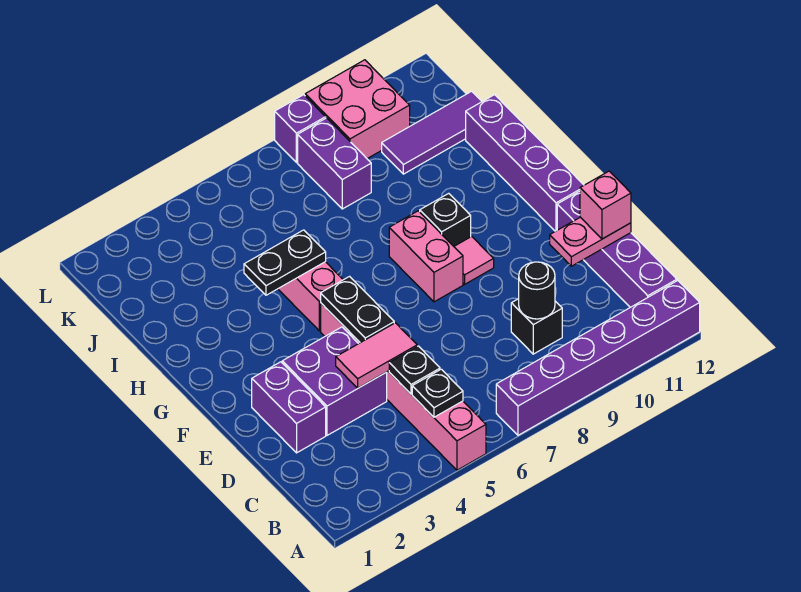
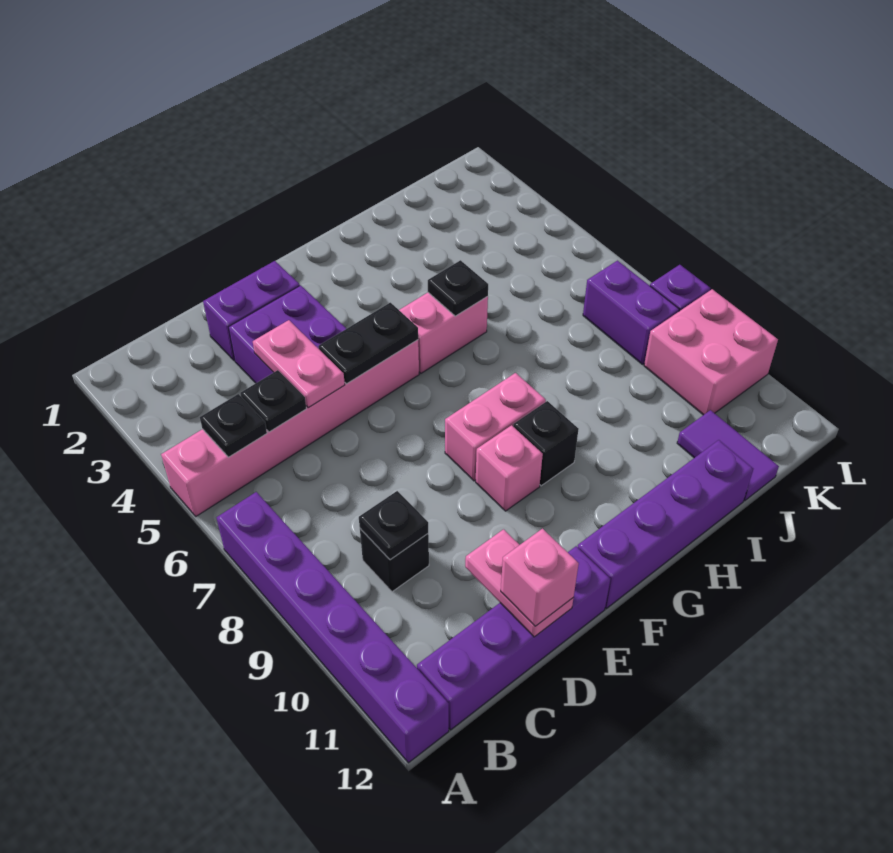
black 1x1 round brick [519,262,555,319] -> black 1x1 plate [359,491,428,560]
pink 1x2 tile [336,323,417,388] -> pink 1x2 plate [253,320,345,407]
pink 1x1 tile [454,236,494,284] -> pink 1x1 brick [476,425,543,511]
black 1x2 plate [244,230,326,295] -> black 1x1 plate [428,260,488,316]
purple 1x2 brick [298,118,371,209] -> purple 1x2 brick turned to [583,261,679,364]
purple 1x3 tile [382,91,482,174] -> purple 1x2 tile [677,410,779,501]

